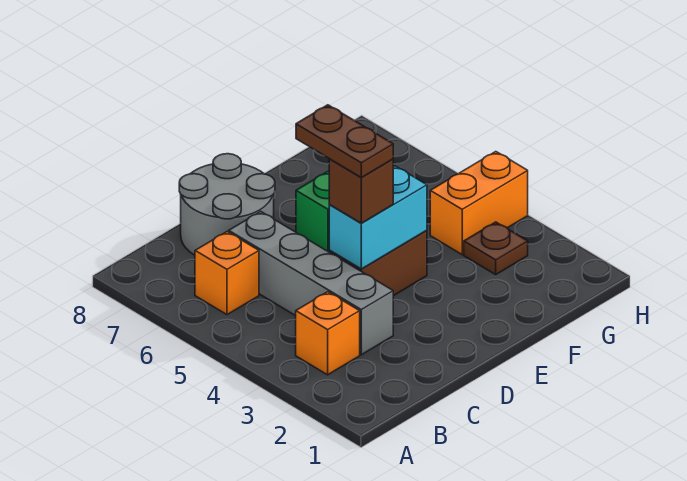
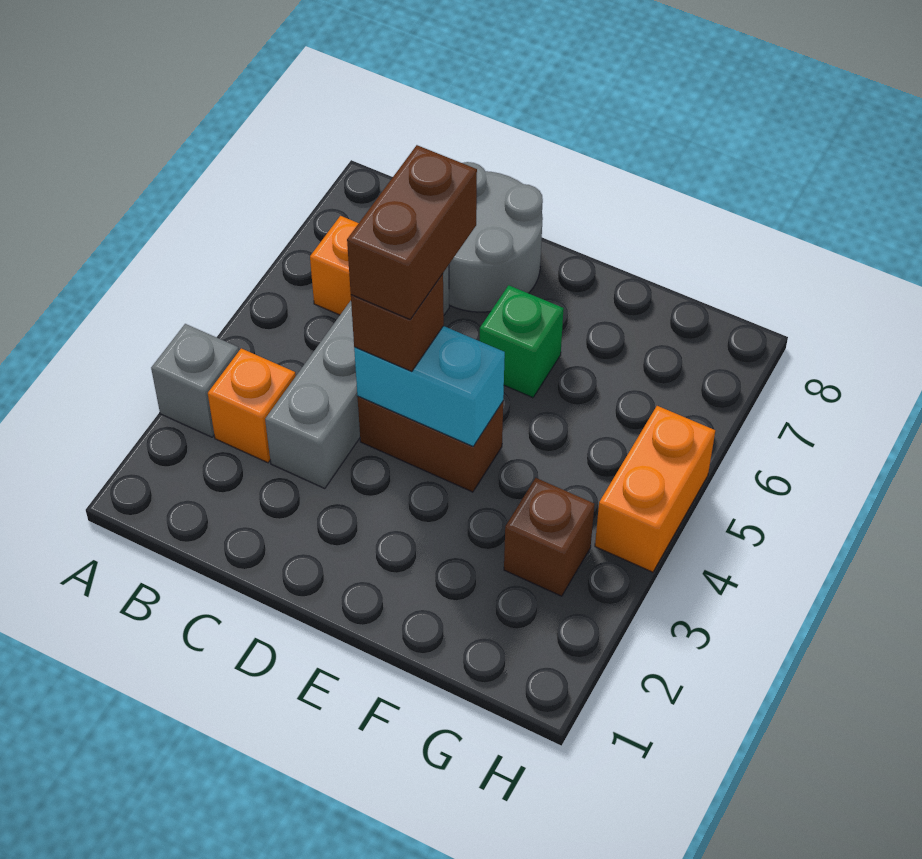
none -> grey 1x1 brick [151,324,239,437]
brown 1x2 plate [296,105,393,177] -> brown 1x2 brick [347,145,477,319]
brown 1x1 plate [464,222,528,275] -> brown 1x1 brick [504,478,595,596]
orange 1x2 brick [430,152,528,254] -> orange 1x2 brick turned to [595,406,715,572]

